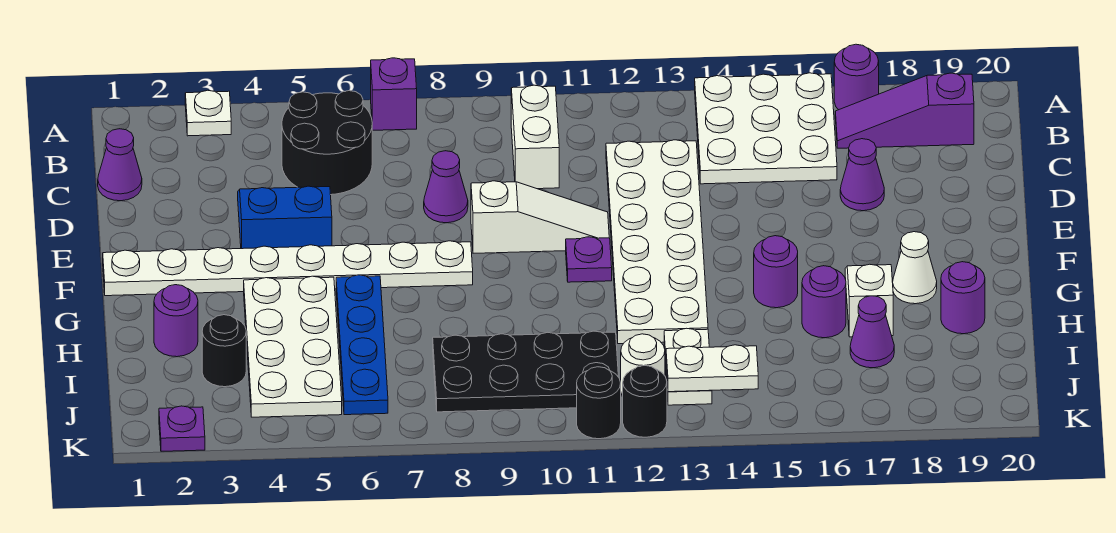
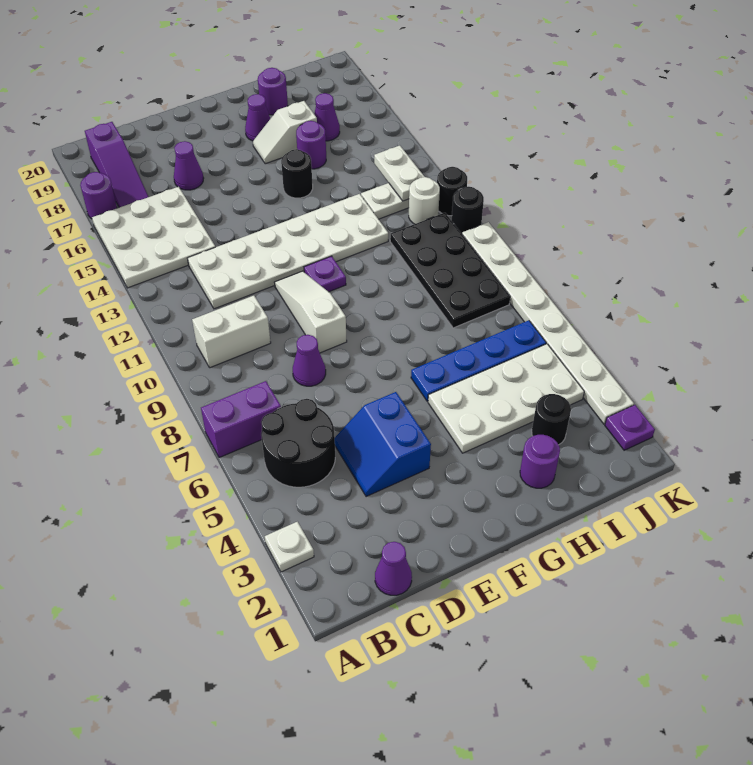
purple 1x1 brick [371,58,417,130] -> purple 1x2 brick [201,381,281,458]
white 1x8 plate [103,241,473,296] -> white 1x8 plate moved to [462,222,634,424]
purple 1x1 round brick [754,236,798,308] -> black 1x1 round brick [281,149,313,198]
white 1x1 cone [893,232,937,304] -> purple 1x1 cone [245,94,270,141]

